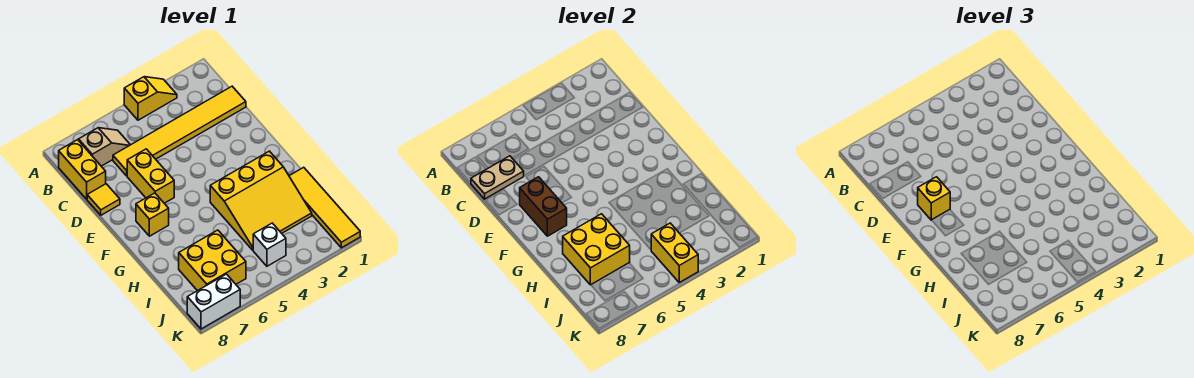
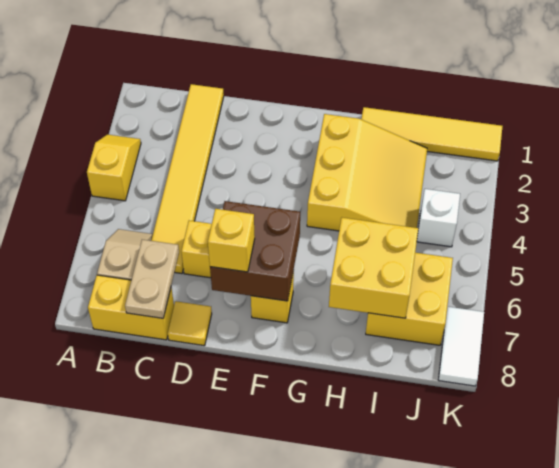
brown 1x2 brick [520,177,567,236] -> brown 2x2 brick [210,201,300,301]
yellow 1x2 brick [651,223,698,282] -> none
white 1x2 brick [187,274,240,329] -> white 1x2 tile [439,307,484,386]

